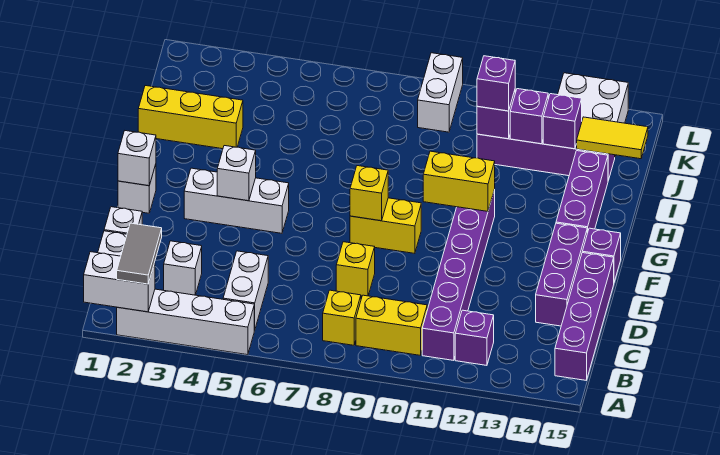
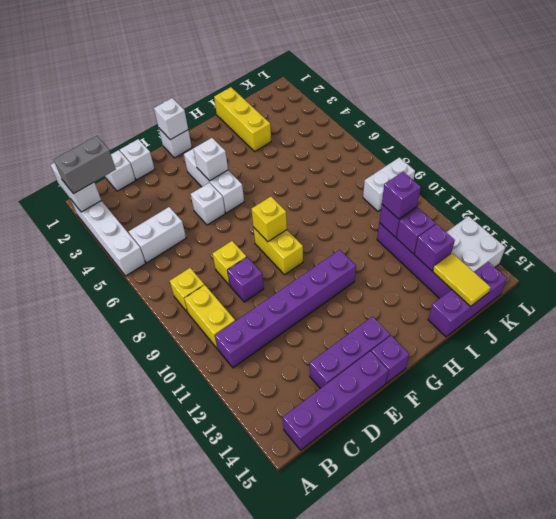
grey 1x2 tile [117,223,162,284] -> grey 1x2 brick [54,136,116,194]
purple 1x1 brick [455,310,494,365] -> purple 1x1 brick moved to [227,257,264,302]
white 1x1 brick [164,241,202,295] -> white 1x1 brick moved to [191,183,225,225]
yellow 1x2 brick [423,151,495,211] -> none
purple 1x3 brick [556,151,608,233] -> purple 1x3 brick moved to [428,262,507,337]

